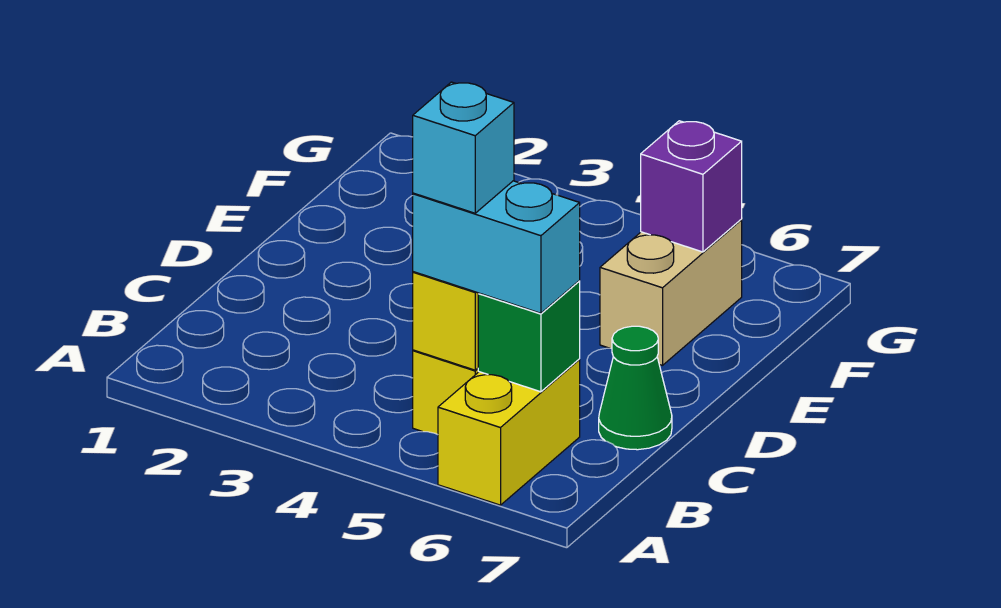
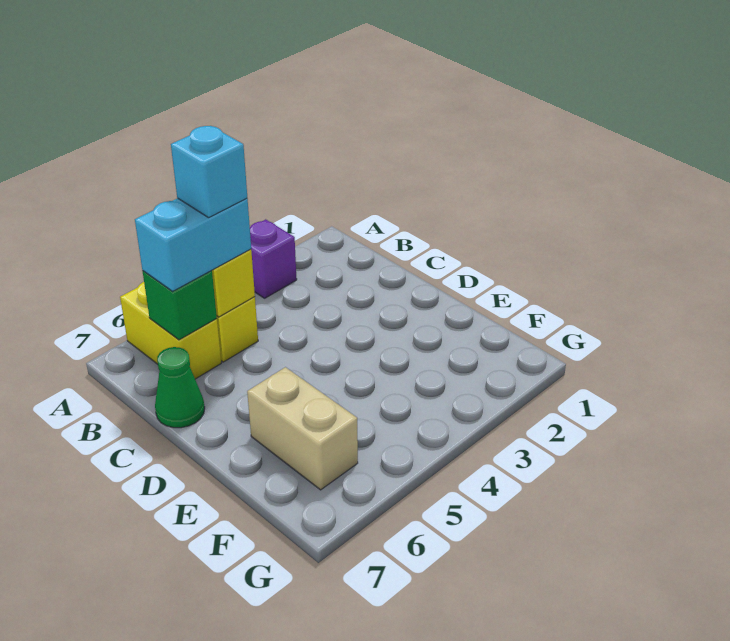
purple 1x1 brick [641,121,742,252] -> purple 1x1 brick moved to [250,219,297,298]

